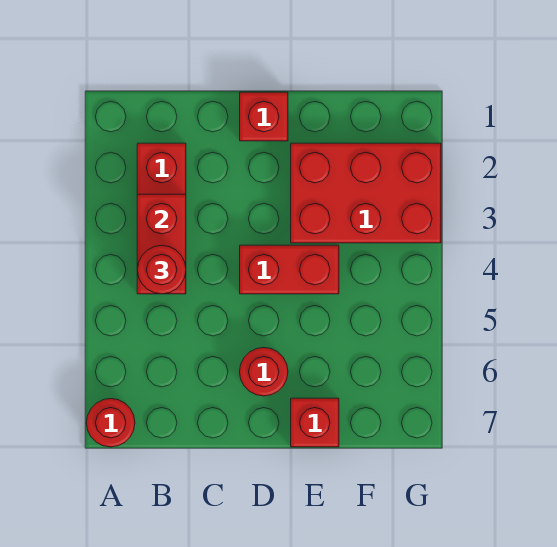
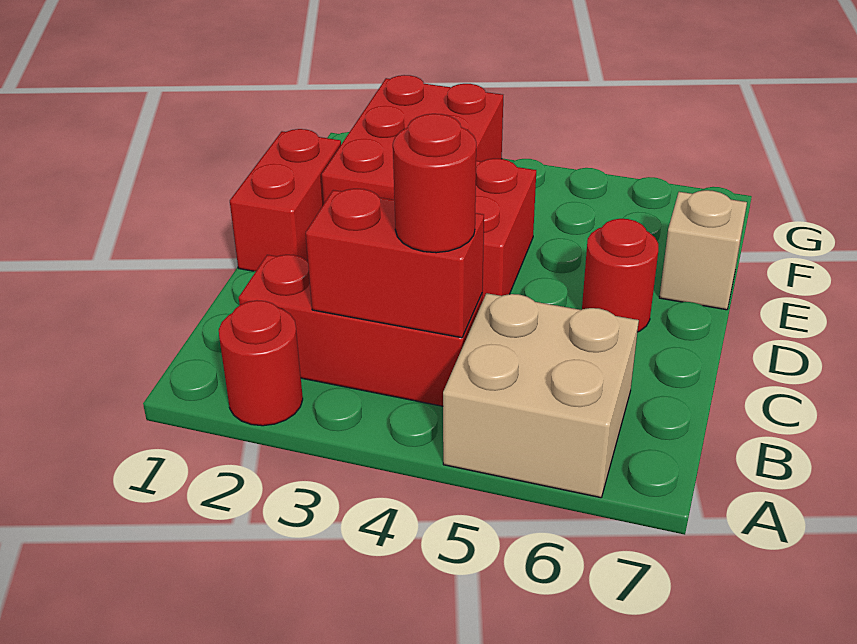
none -> tan 2x2 brick [443,293,639,498]
red 1x1 round brick [86,399,135,447] -> red 1x1 round brick moved to [219,300,303,426]
red 1x1 brick [240,92,288,141] -> red 1x2 brick [230,129,341,271]
red 1x1 brick [291,398,339,447] -> tan 1x1 brick [659,190,747,310]

